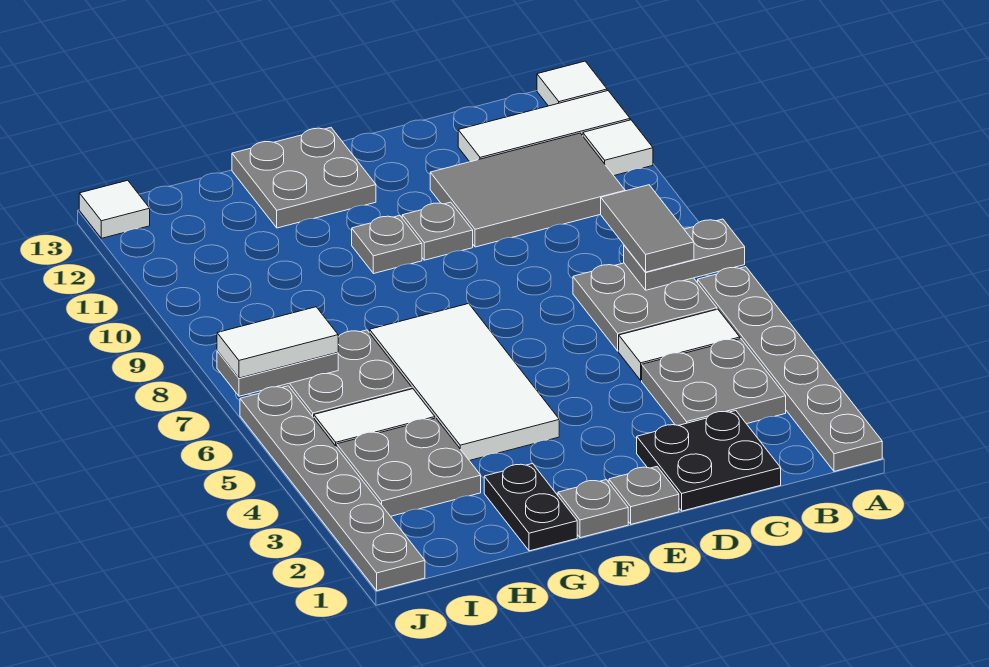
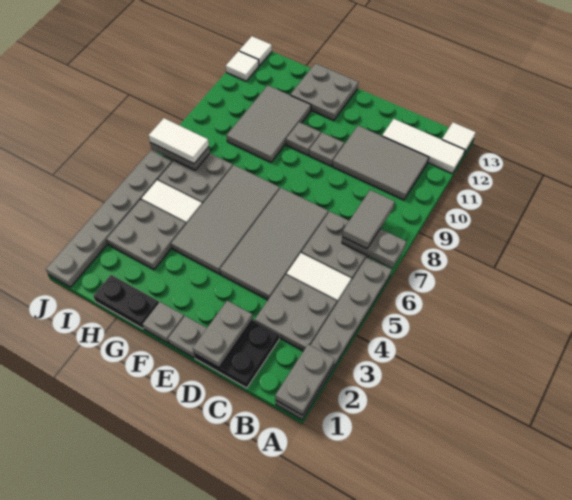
none -> grey 1x2 plate [275,344,335,415]
white 1x1 tile [583,120,653,175] -> white 1x1 tile moved to [226,51,259,81]
none -> grey 1x2 plate [193,301,253,368]
none -> grey 2x4 tile [220,188,328,300]
white 2x4 tile [370,304,559,461] -> grey 2x4 tile [171,165,280,274]
black 1x2 plate [484,464,577,551] -> black 1x2 plate turned to [93,275,159,329]
none -> grey 2x3 tile [227,86,311,162]

